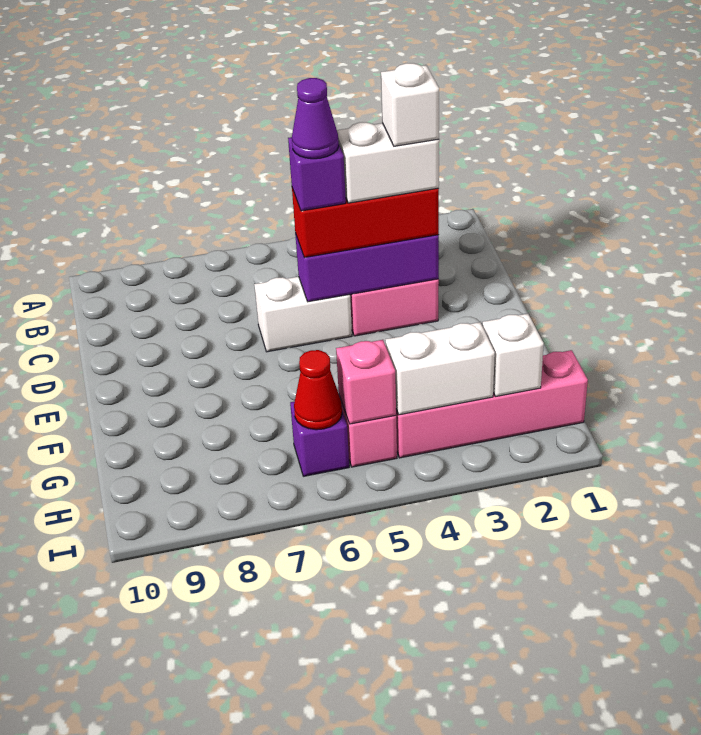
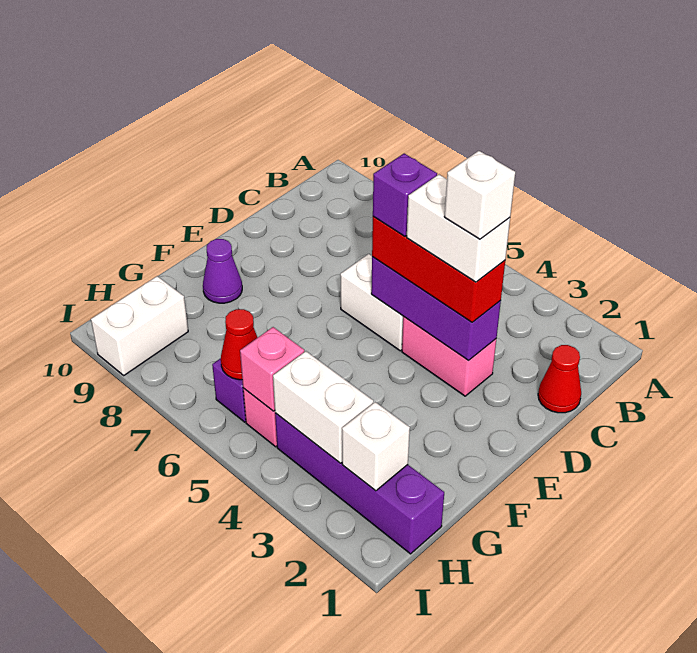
none -> red 1x1 cone [538,345,581,413]
purple 1x1 cone [292,78,339,159] -> purple 1x1 cone moved to [203,239,242,303]
pink 1x4 brick [396,350,588,458] -> purple 1x4 brick [275,413,444,554]
none -> white 1x2 brick [91,276,188,375]

